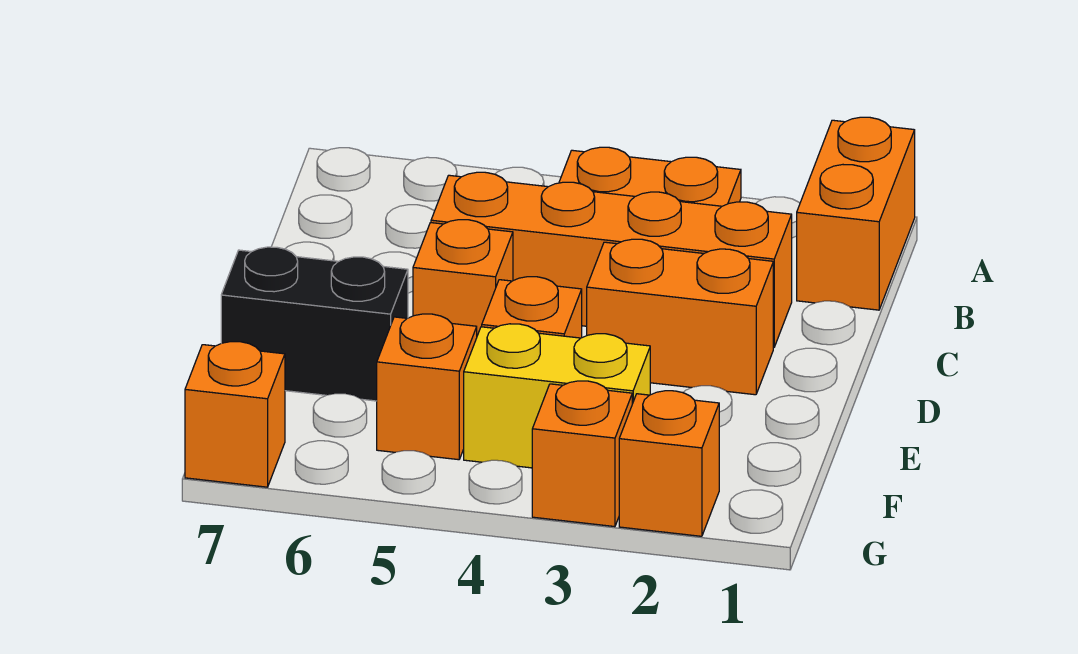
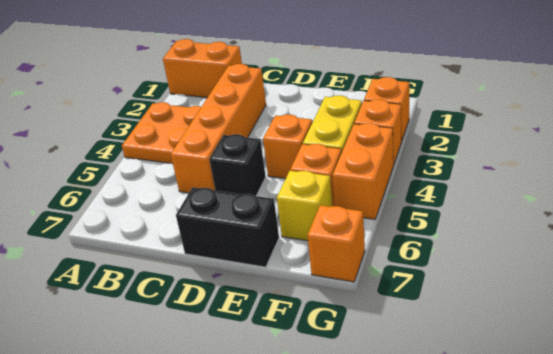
orange 1x2 brick [587,239,773,395] -> orange 1x2 brick moved to [333,123,393,219]
orange 1x1 brick [413,220,513,336] -> black 1x1 brick [209,134,266,196]
black 1x2 brick [221,247,408,401] -> black 1x2 brick turned to [176,187,279,267]
none -> yellow 1x1 brick [277,171,332,241]

